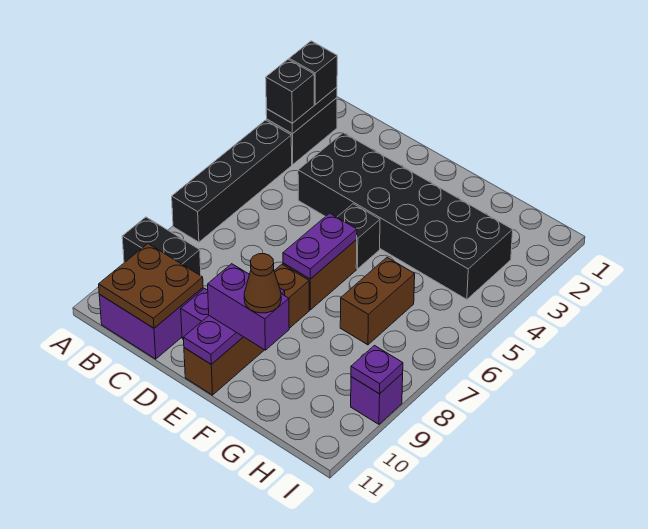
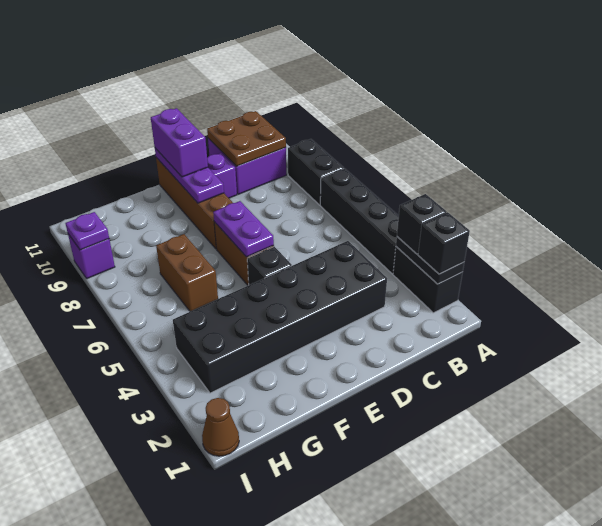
black 1x2 brick [122,217,201,276] -> black 1x2 brick turned to [288,139,344,205]
purple 1x2 brick [208,264,289,350] -> purple 1x2 brick turned to [151,108,208,177]
brown 1x1 cone [244,254,281,313] -> brown 1x1 cone moved to [202,398,239,456]

